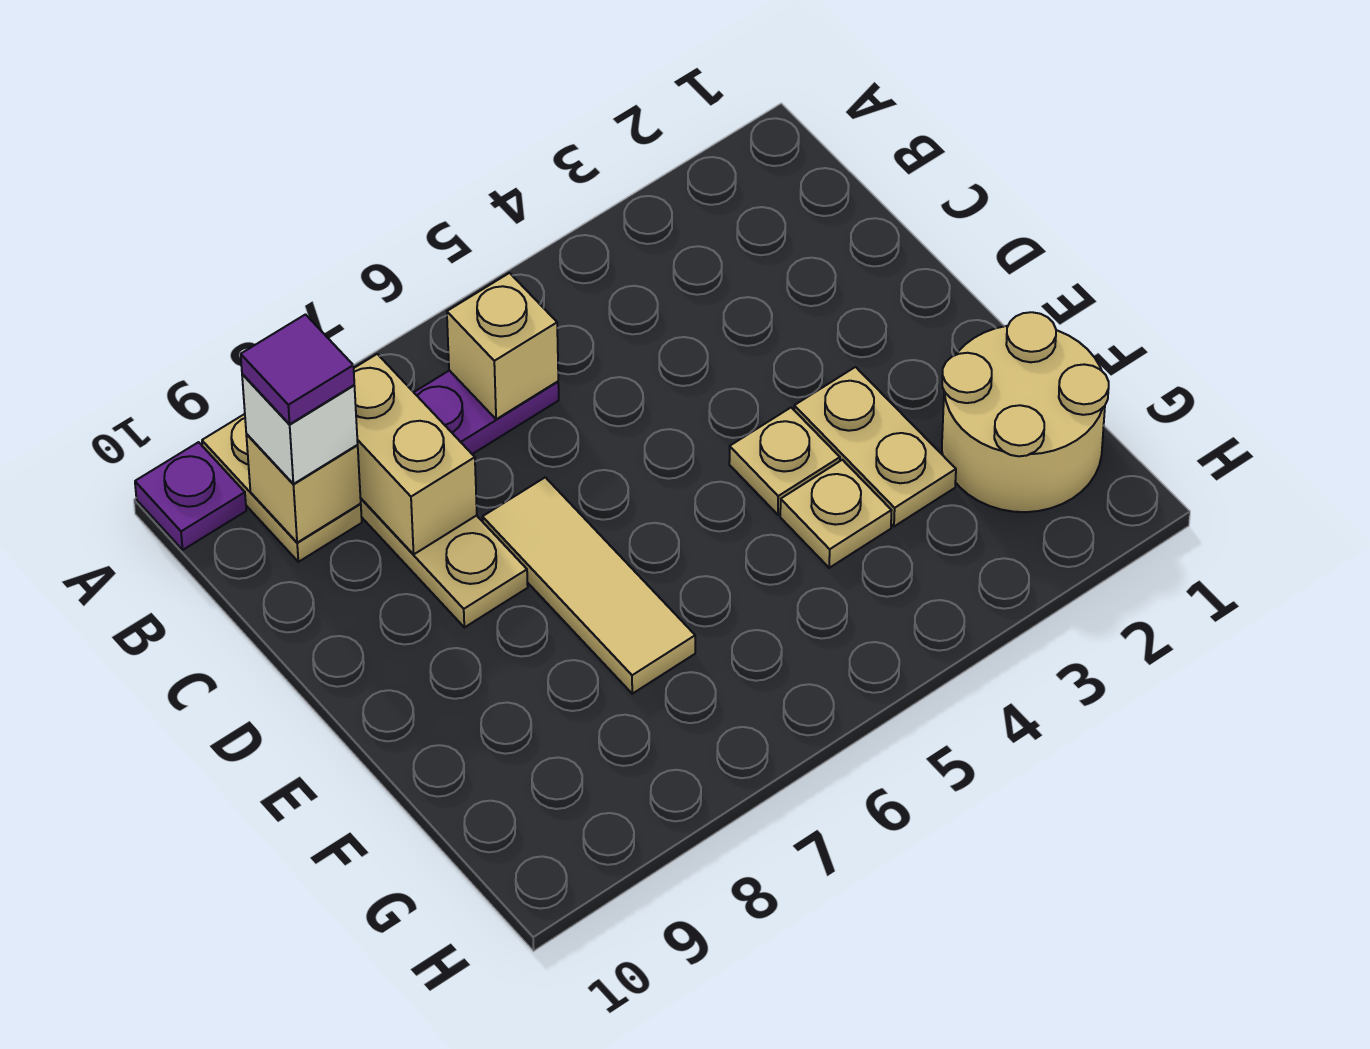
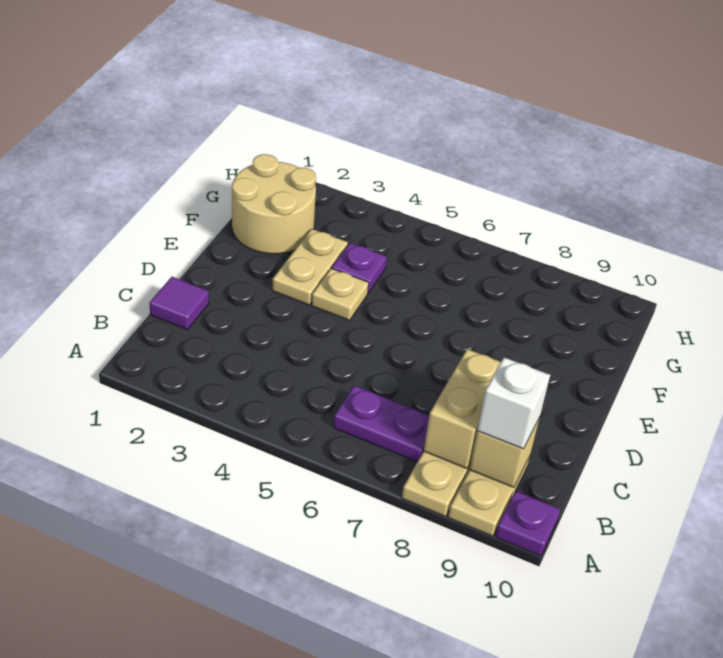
tan 1x1 brick [447,273,558,419] -> none
purple 1x1 tile [241,315,354,424] -> purple 1x1 tile moved to [149,277,209,330]
tan 1x3 tile [483,477,695,694] -> none
tan 1x1 plate [780,460,892,568] -> purple 1x1 plate [332,243,387,293]

